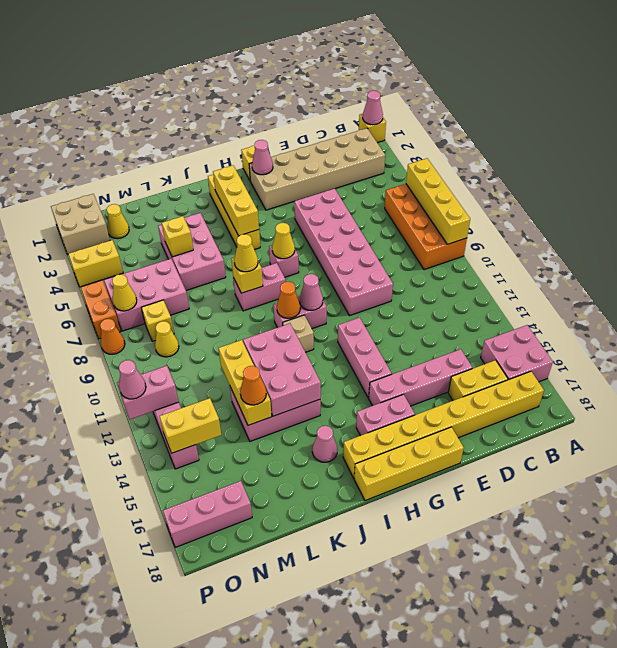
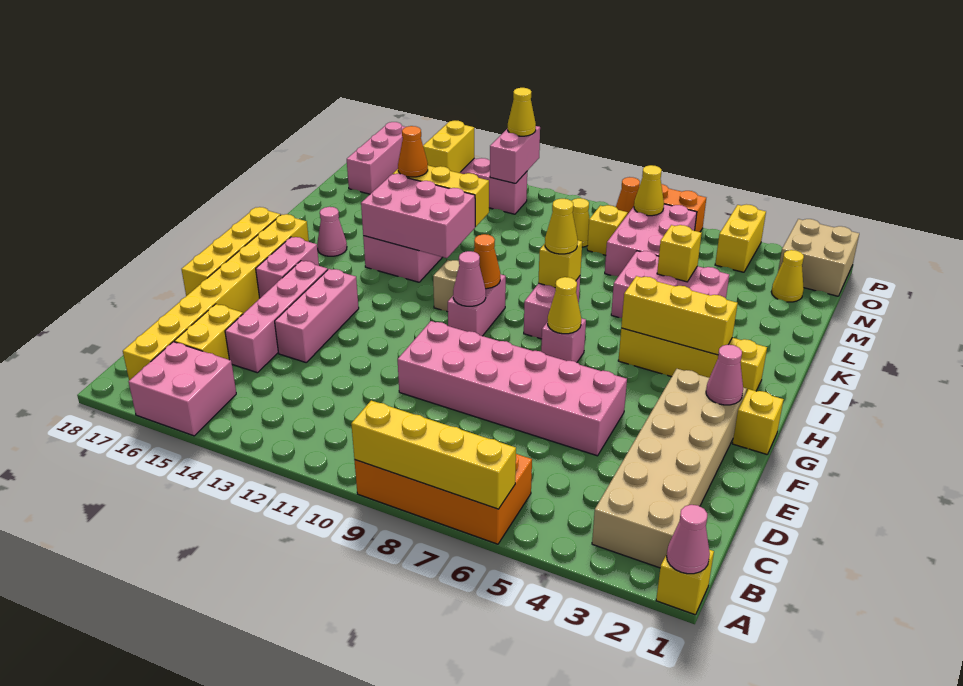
pink 1x3 brick [338,318,392,398] -> pink 1x3 brick turned to [275,269,359,362]
pink 1x1 cone [119,360,146,399] -> yellow 1x1 cone [508,88,536,136]

